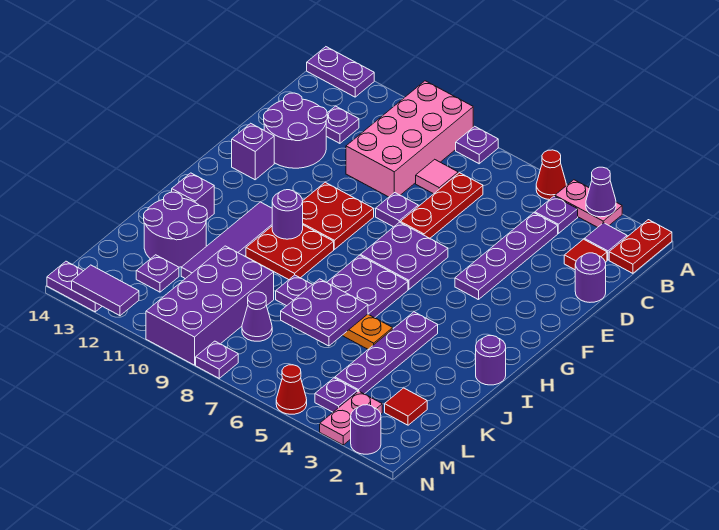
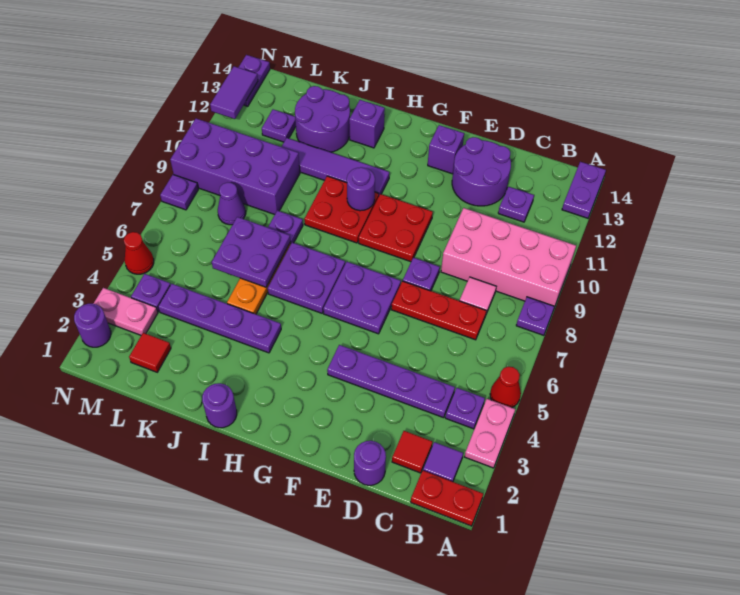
purple 1x1 cone [586,167,616,217] -> none

